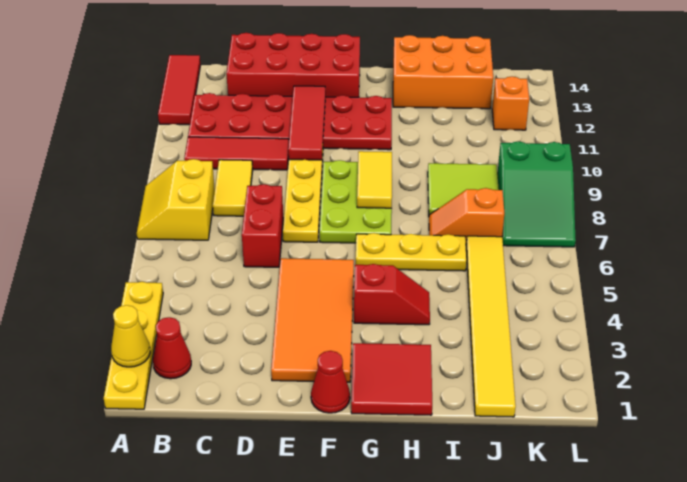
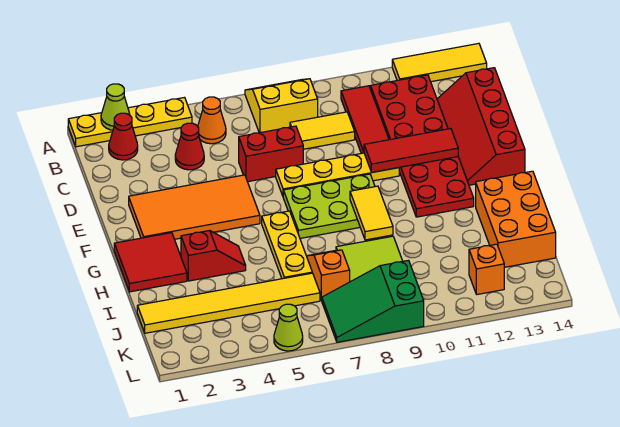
yellow 1x1 cone [111,305,150,367] -> lime 1x1 cone [101,84,130,130]
red 1x3 tile [158,55,201,125] -> yellow 1x3 tile [392,43,487,82]
none -> orange 1x1 cone [198,97,226,144]
red 2x4 brick [226,33,360,97] -> red 2x4 slope [437,68,525,185]
red 1x1 cone [311,351,350,413] -> red 1x1 cone moved to [175,123,204,170]
red 1x2 slope [354,264,430,325] -> red 1x2 slope turned to [181,231,246,281]
yellow 1x2 tile [357,151,392,208] -> yellow 1x2 tile turned to [350,186,393,240]
none -> lime 1x1 cone [274,304,303,351]

